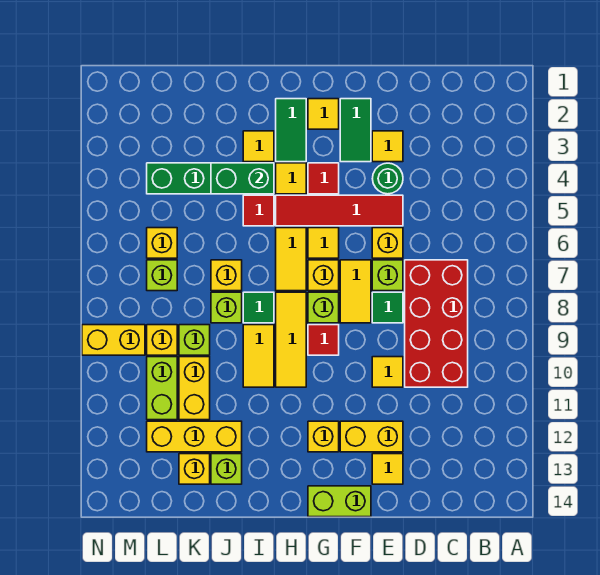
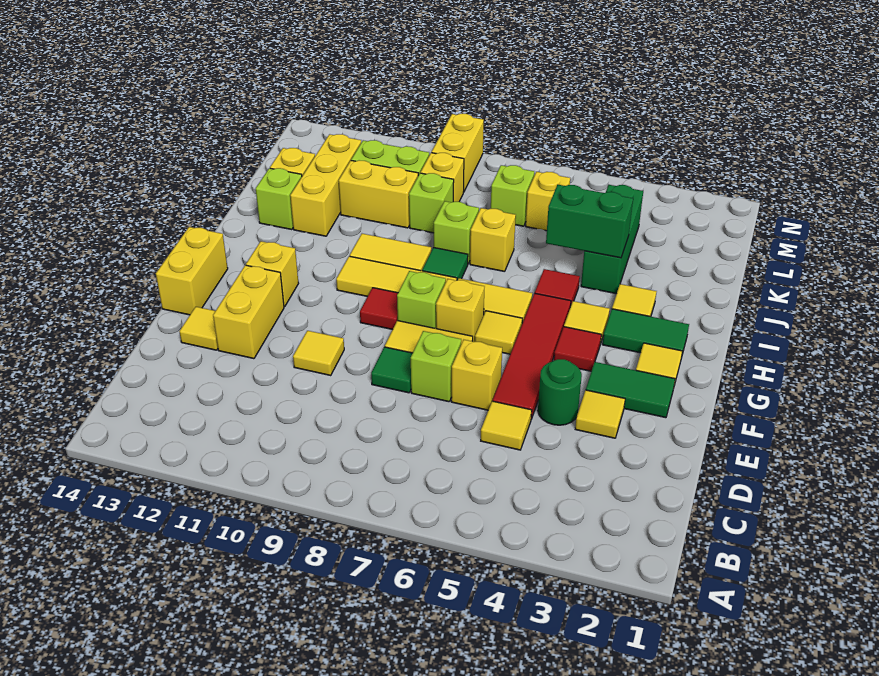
red 2x4 brick [405,260,468,387] -> none
none -> yellow 1x1 tile [481,401,532,450]
lime 1x2 brick [308,486,371,517] -> yellow 1x2 brick [156,227,228,315]
green 1x2 brick [211,163,274,194] -> green 1x2 brick turned to [546,185,633,258]

